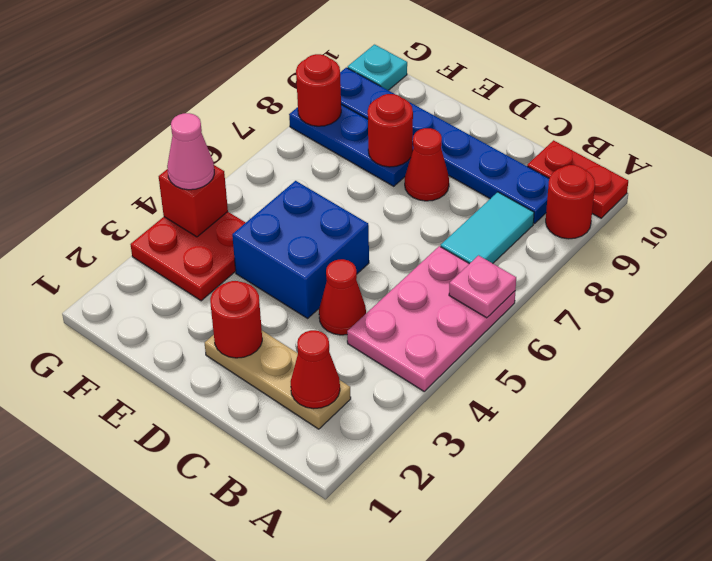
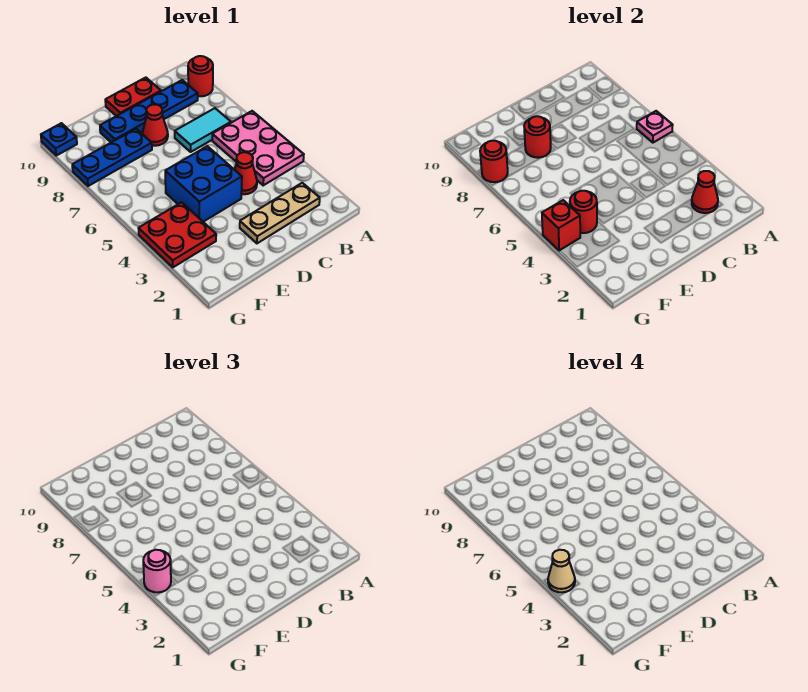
red 1x2 plate [527,140,628,218] -> red 1x2 plate moved to [105,78,161,116]
cyan 1x2 tile [441,192,534,264] -> cyan 1x2 tile turned to [175,108,231,152]
blue 1x6 plate [340,68,549,224] -> blue 1x4 plate [100,80,198,142]
red 1x1 round brick [210,281,262,358] -> red 1x1 round brick moved to [570,191,597,233]
pink 1x1 cone [167,113,214,190] -> pink 1x1 round brick [143,550,171,592]
none -> tan 1x1 cone [548,550,575,592]
cyan 1x1 plate [348,45,407,90] -> blue 1x1 plate [41,123,77,155]

